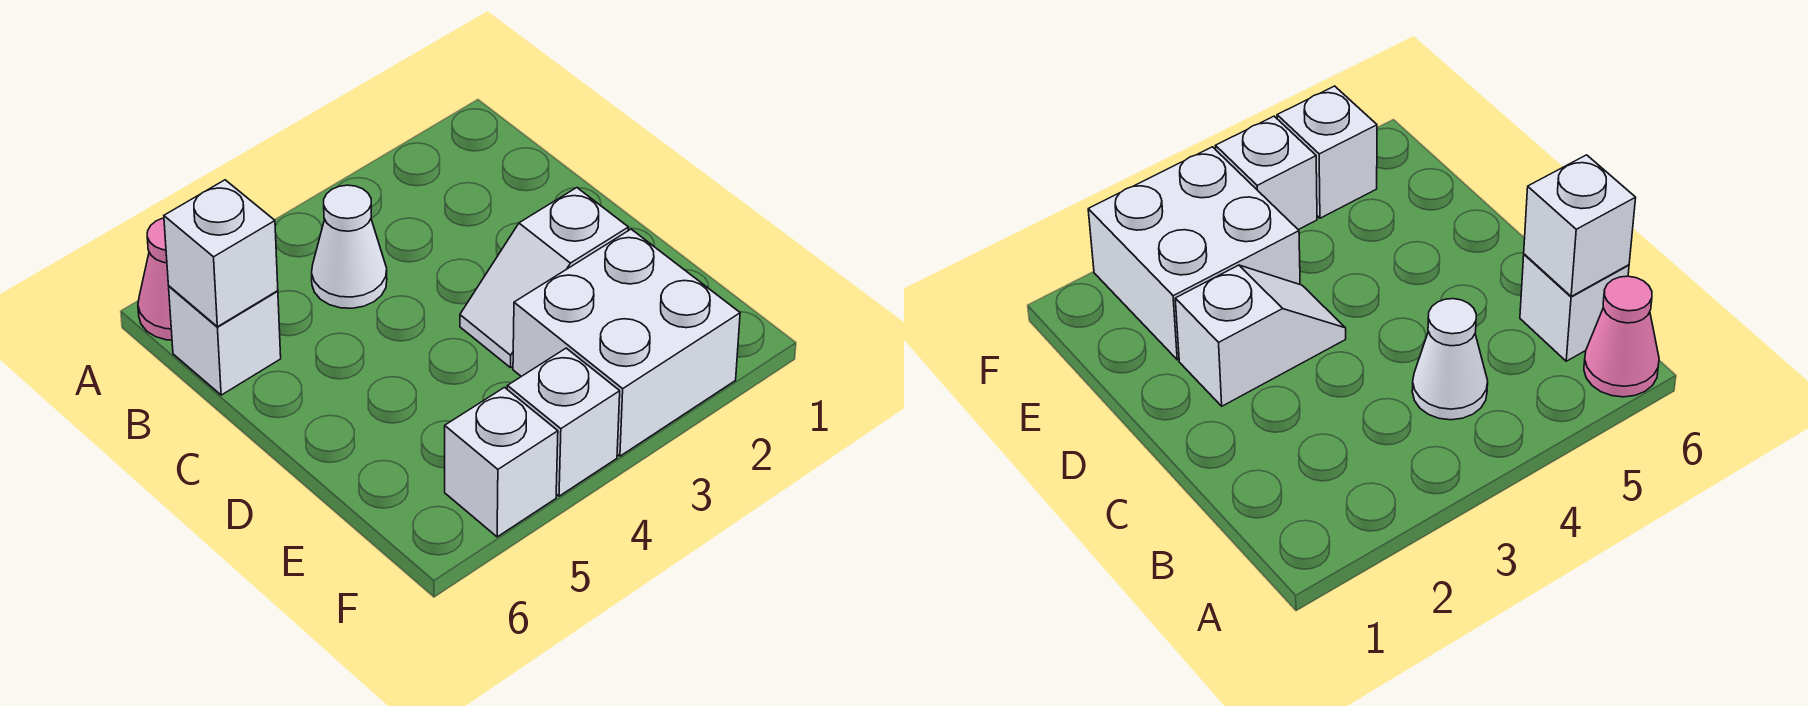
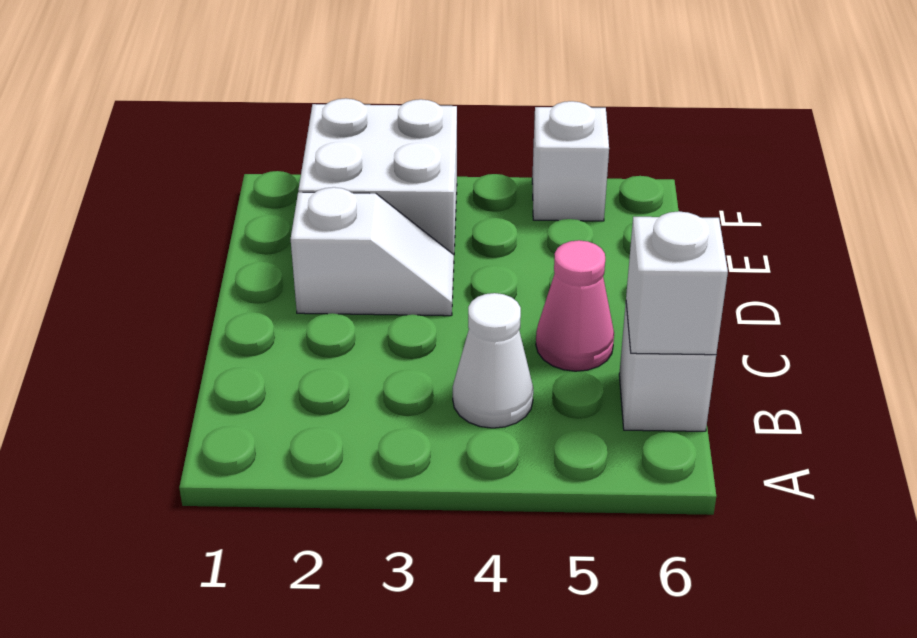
pink 1x1 cone [138,218,172,340] -> pink 1x1 cone moved to [536,240,614,371]
white 1x1 brick [507,348,620,496] -> none

